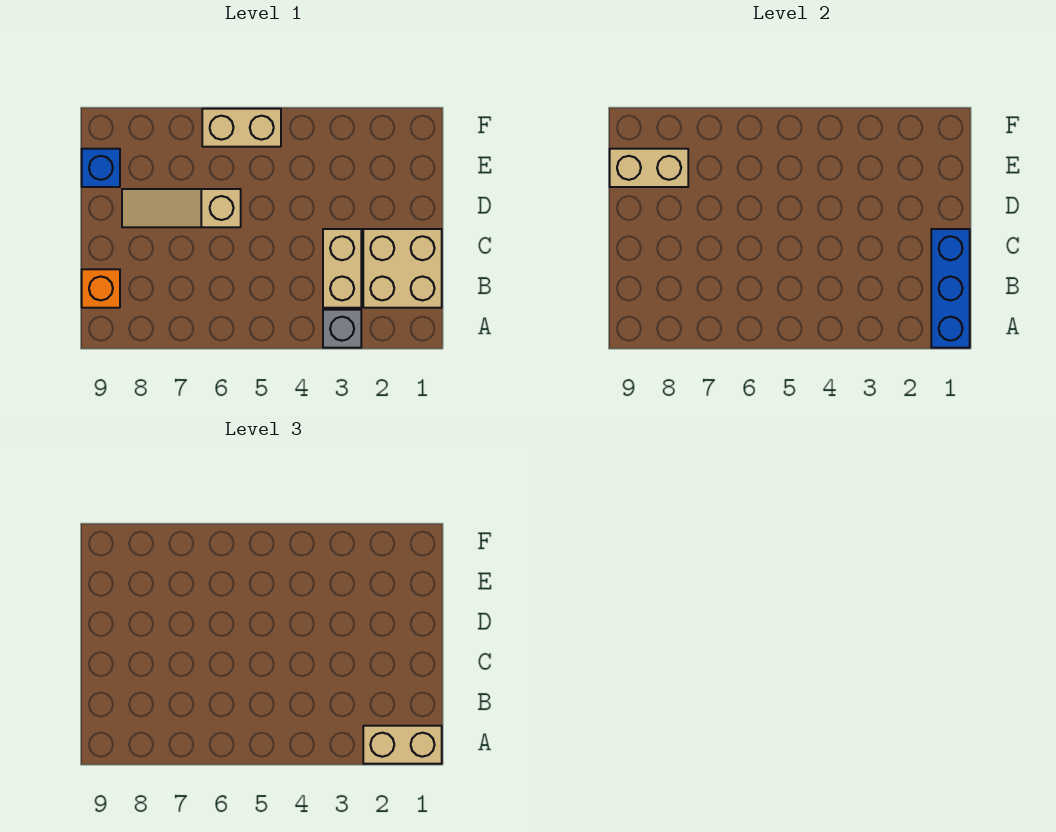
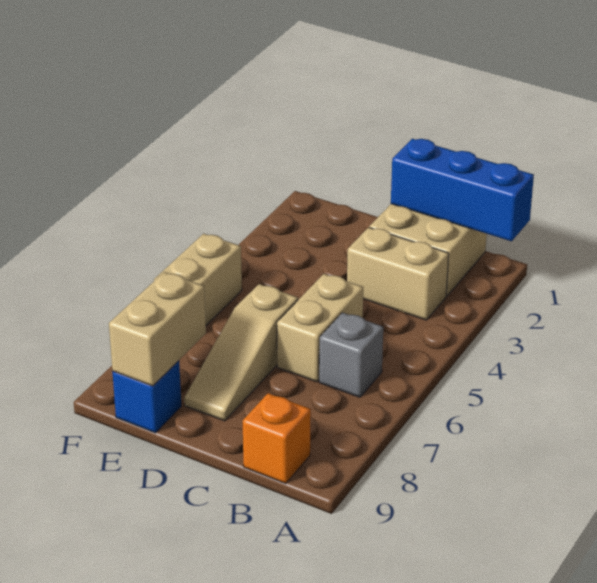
tan 1x2 brick [363,726,442,764] -> tan 1x2 brick moved to [277,274,363,382]
grey 1x1 brick [323,310,361,348] -> grey 1x1 brick moved to [319,313,383,397]

